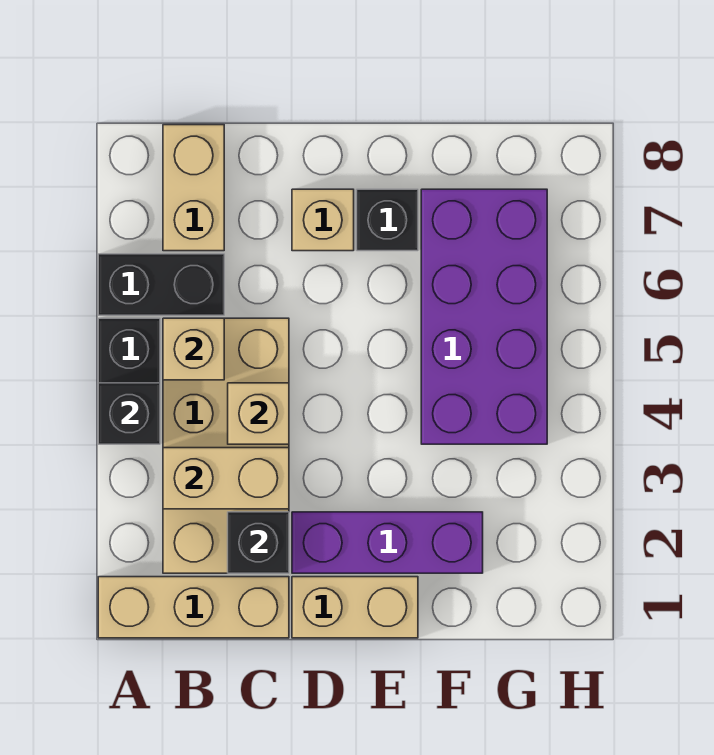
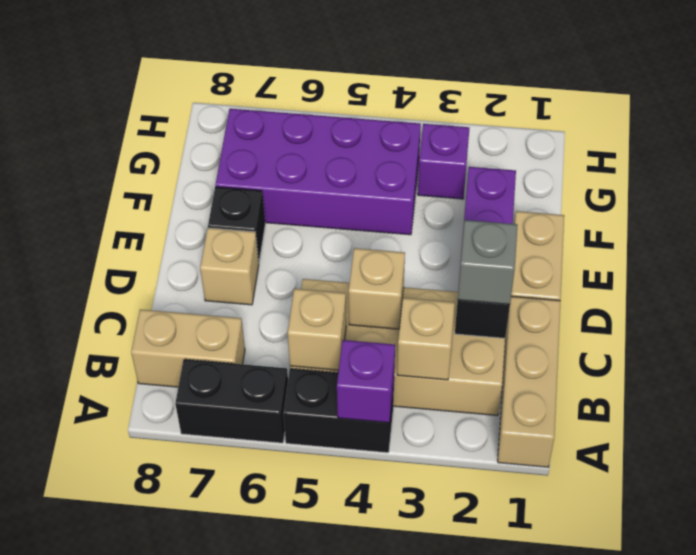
black 1x1 brick [98,383,160,444] -> purple 1x1 brick [337,340,395,423]
black 1x2 brick [98,254,224,315] -> black 1x2 brick turned to [175,359,288,443]
tan 1x2 brick [163,448,289,509] -> tan 1x1 brick [397,298,455,380]
none -> grey 1x1 brick [458,220,517,304]
none -> purple 1x1 brick [418,124,469,199]

